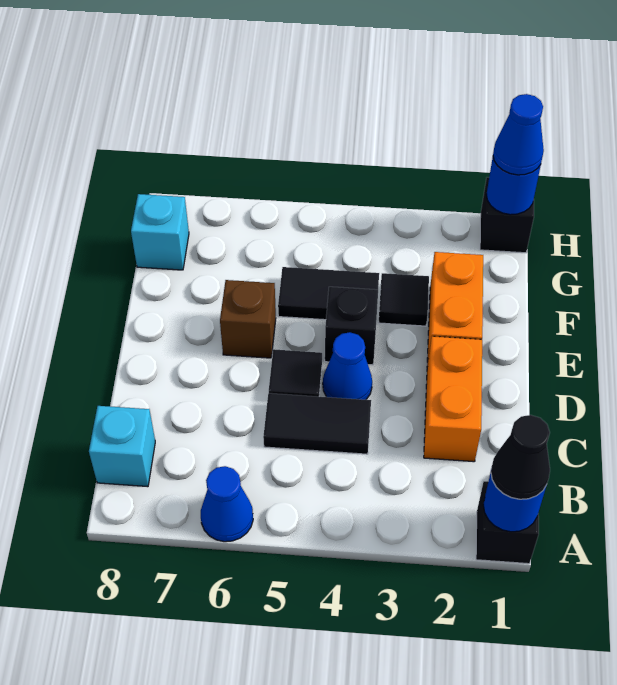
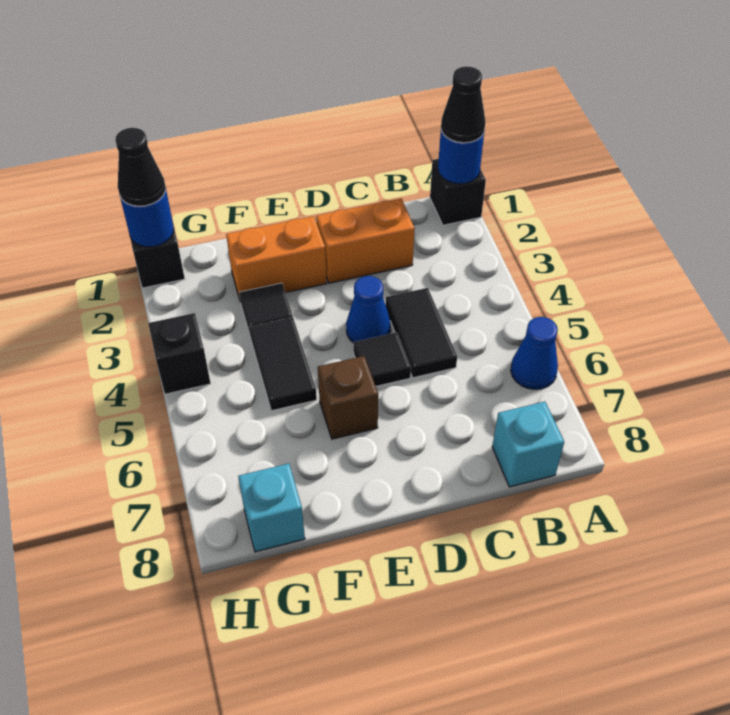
black 1x1 brick [325,287,378,365] -> black 1x1 brick moved to [148,313,211,394]
blue 1x1 cone [493,94,544,175] -> black 1x1 cone [115,128,165,206]

